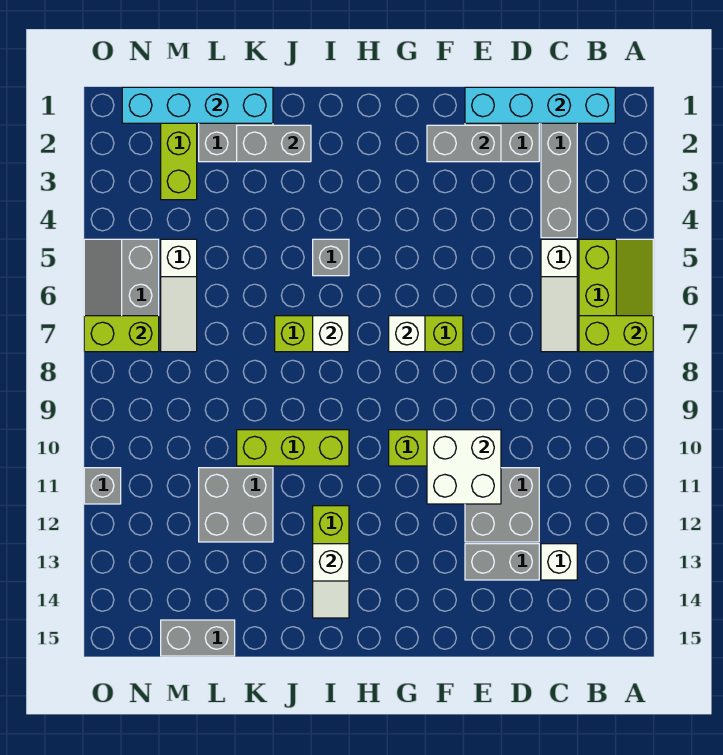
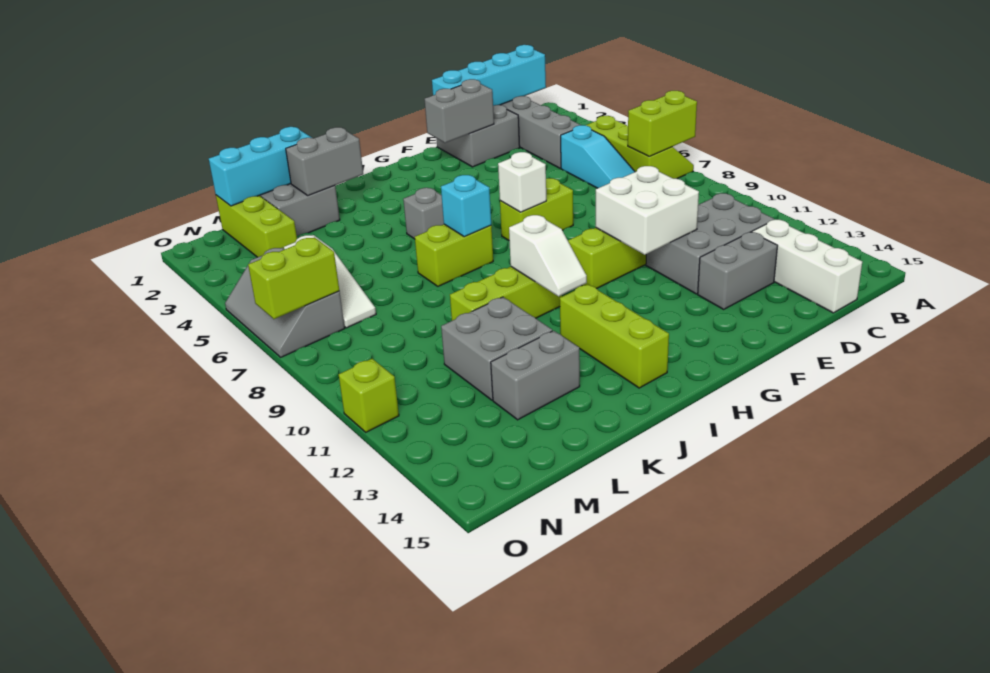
white 1x3 slope [541,239,577,352] -> cyan 1x3 slope [561,125,635,188]
white 1x1 brick [541,544,577,580] -> white 1x3 brick [752,220,862,313]
grey 2x2 brick [465,468,539,542] -> grey 2x3 brick [646,193,774,294]
white 1x1 brick [313,316,349,352] -> cyan 1x1 brick [441,175,491,237]
white 1x2 slope [313,544,349,618] -> white 1x2 slope moved to [509,215,587,296]
cyan 1x4 brick [122,87,273,123] -> cyan 1x3 brick [209,127,312,206]
grey 1x2 brick [161,620,235,656] -> grey 1x2 brick moved to [491,331,580,420]
grey 1x1 brick [84,468,121,504] -> lime 1x1 brick [339,359,399,432]

